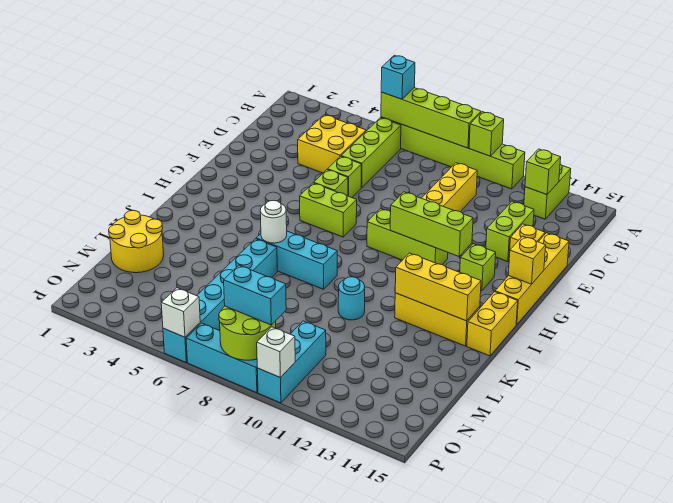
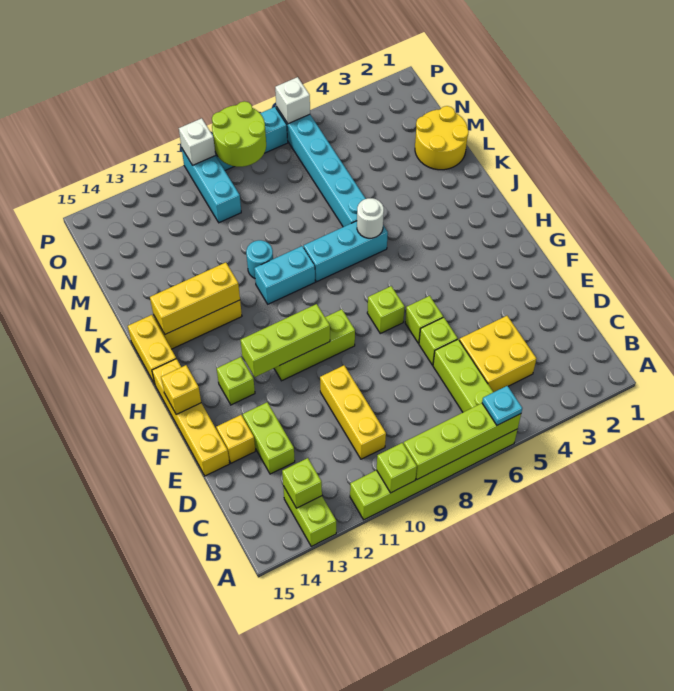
cyan 1x1 brick [381,55,415,99] -> cyan 1x1 plate [482,386,522,425]
lime 1x2 brick [300,183,357,237] -> lime 1x1 brick [367,286,405,333]
cyan 1x2 brick [224,265,286,325] -> cyan 1x2 brick moved to [254,246,315,304]

